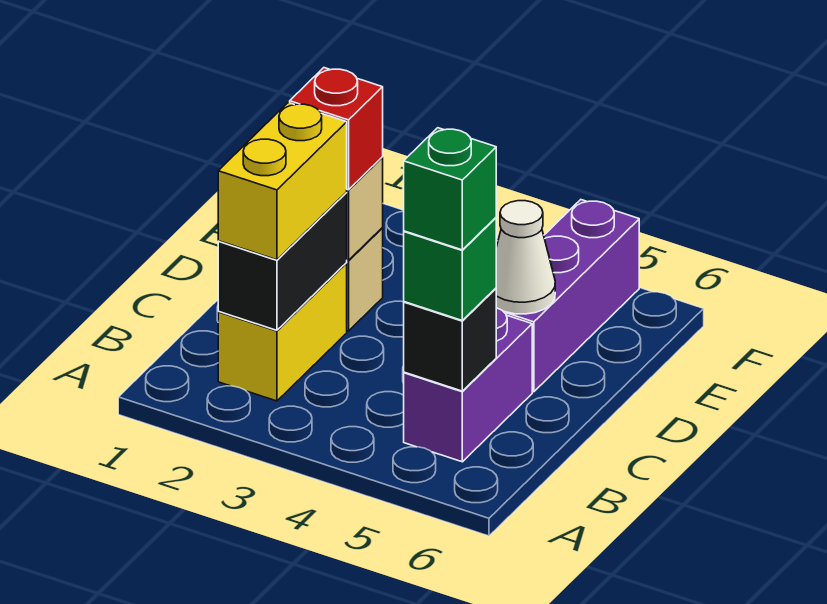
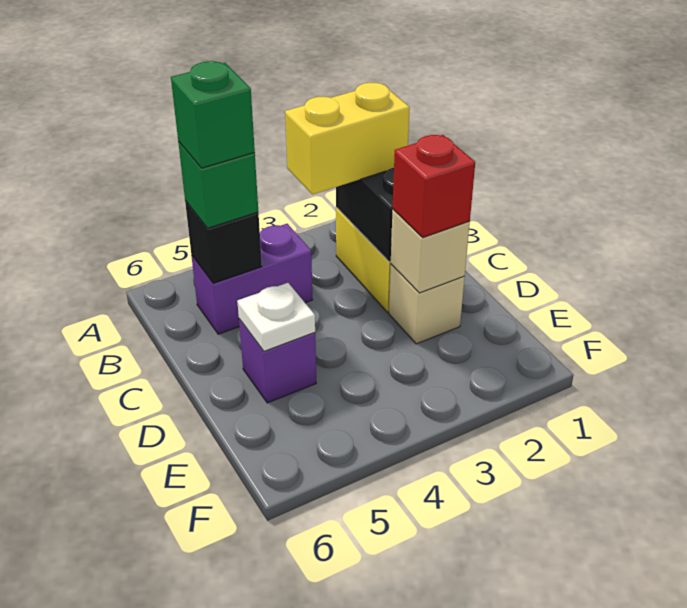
yellow 1x2 brick [218,103,347,260] -> yellow 1x2 brick turned to [285,83,410,195]
purple 1x2 brick [404,308,532,462] -> purple 1x2 brick turned to [191,224,312,334]
purple 1x3 brick [503,200,639,392] -> purple 1x1 brick [239,319,316,403]
white 1x1 cone [496,201,555,314] -> white 1x1 plate [237,283,315,351]

